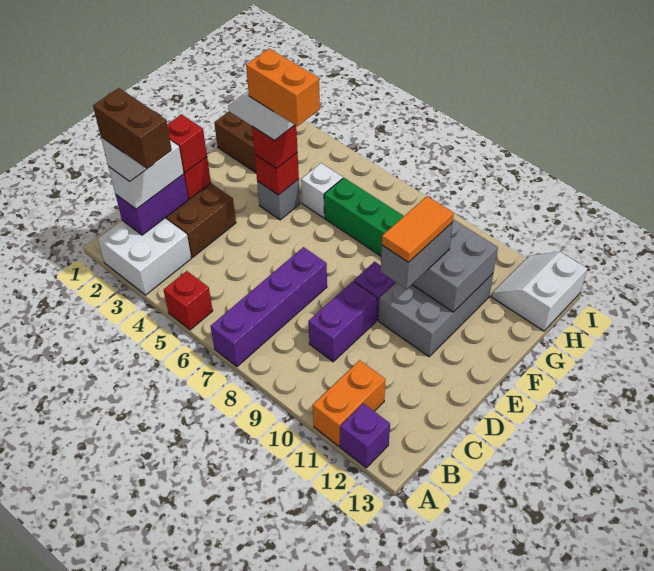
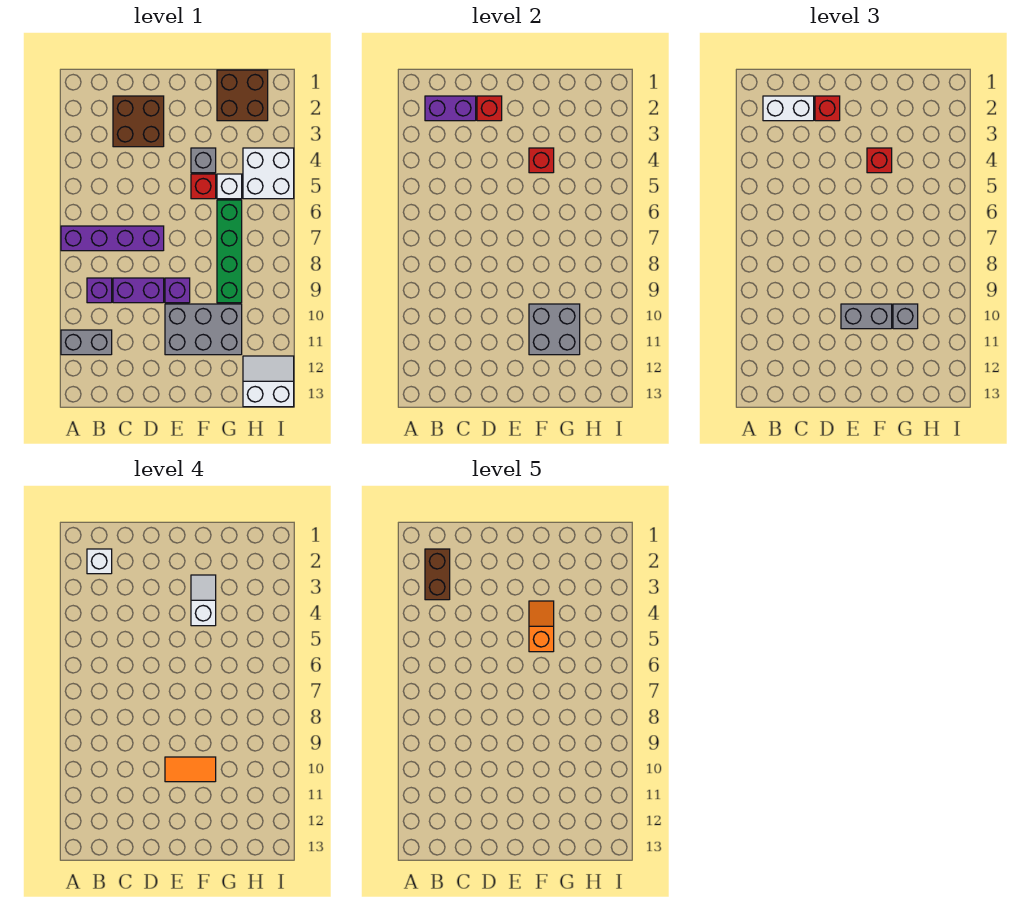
white 2x2 brick [98,218,191,295] -> white 2x2 brick moved to [243,148,294,199]
red 1x1 brick [164,271,213,330] -> red 1x1 brick moved to [191,174,216,199]
orange 1x2 brick [313,360,386,446] -> grey 1x2 brick [61,330,112,355]
purple 1x1 brick [340,403,390,468] -> purple 1x1 brick moved to [87,278,112,303]
orange 1x2 brick [246,49,320,126] -> orange 1x2 slope [529,601,554,652]
none -> grey 1x1 brick [893,304,918,329]

